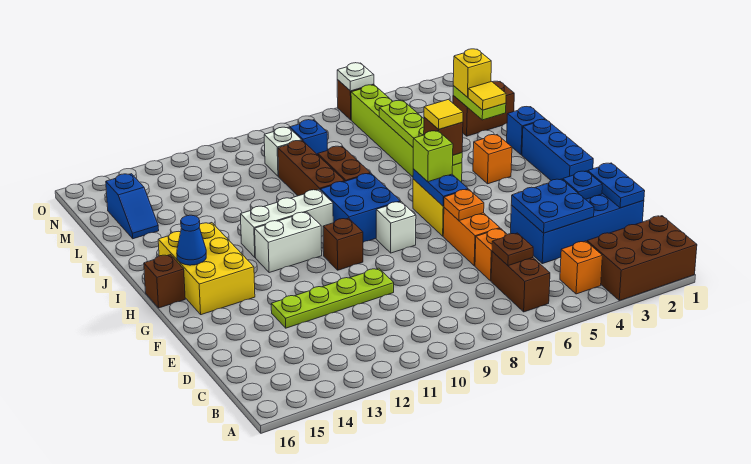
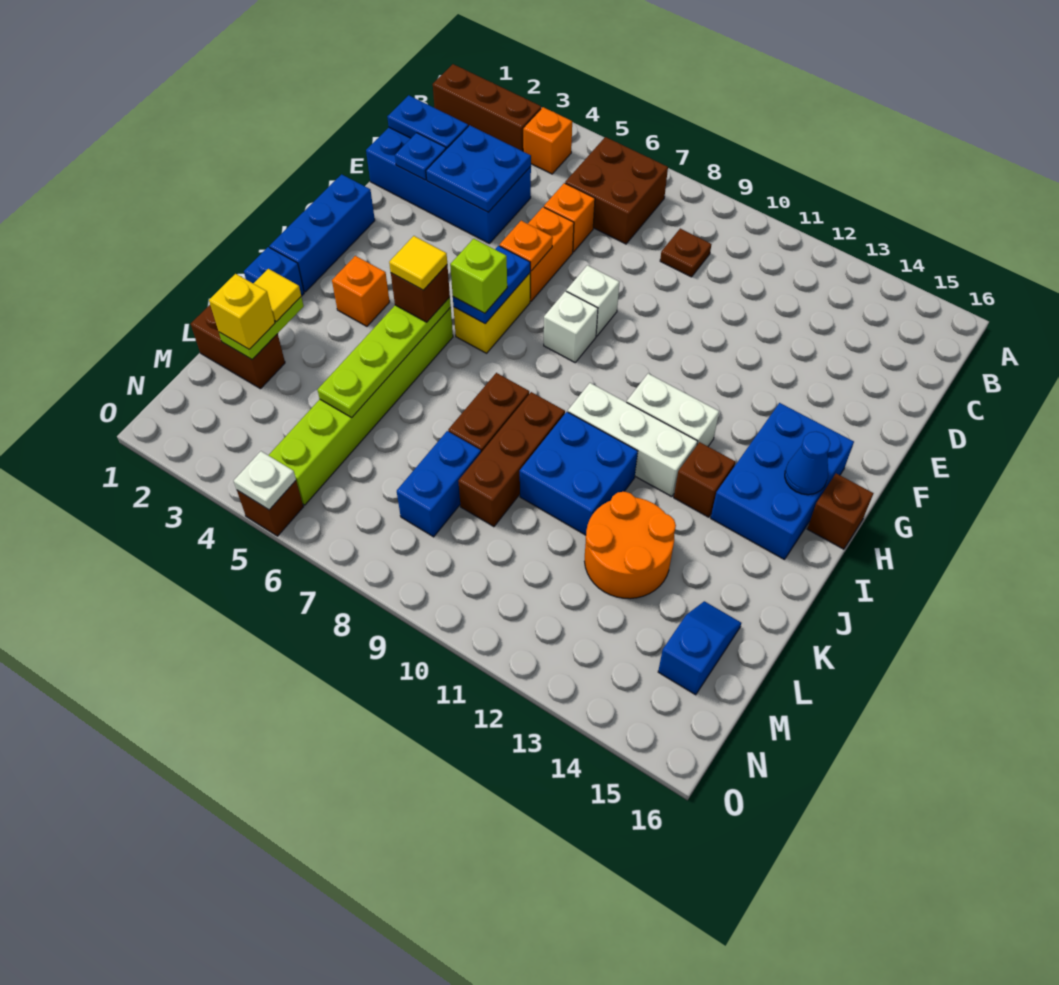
brown 2x3 brick [587,216,697,301] -> brown 1x3 brick [433,64,541,151]
brown 1x2 brick [491,252,550,312] -> brown 2x2 brick [565,137,668,244]
brown 1x1 plate [492,233,533,266] -> brown 1x1 plate moved to [660,229,712,277]
blue 1x2 plate [588,163,645,208] -> blue 1x2 plate turned to [387,95,468,149]
lime 1x4 plate [271,268,394,328] -> none
brown 1x1 brick [323,218,363,270] -> brown 1x1 brick moved to [674,442,735,517]
yellow 2x3 brick [158,223,255,315] -> blue 2x3 brick [711,403,854,560]
blue 2x2 brick [320,173,400,242] -> blue 2x2 brick moved to [520,412,638,535]
none -> orange 2x2 round brick [585,491,676,599]
blue 1x1 brick [290,120,327,155] -> blue 1x2 brick [397,431,481,537]
white 1x1 brick [264,127,302,176] -> white 1x1 brick moved to [566,265,619,336]

